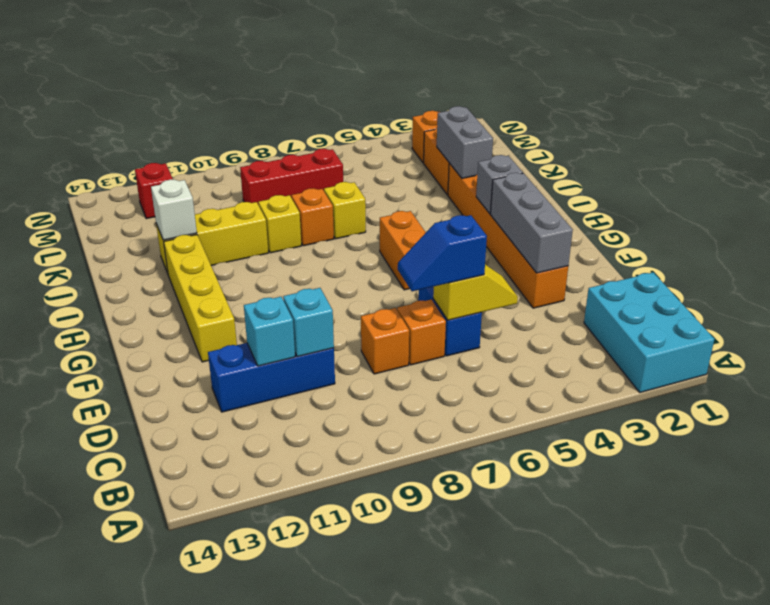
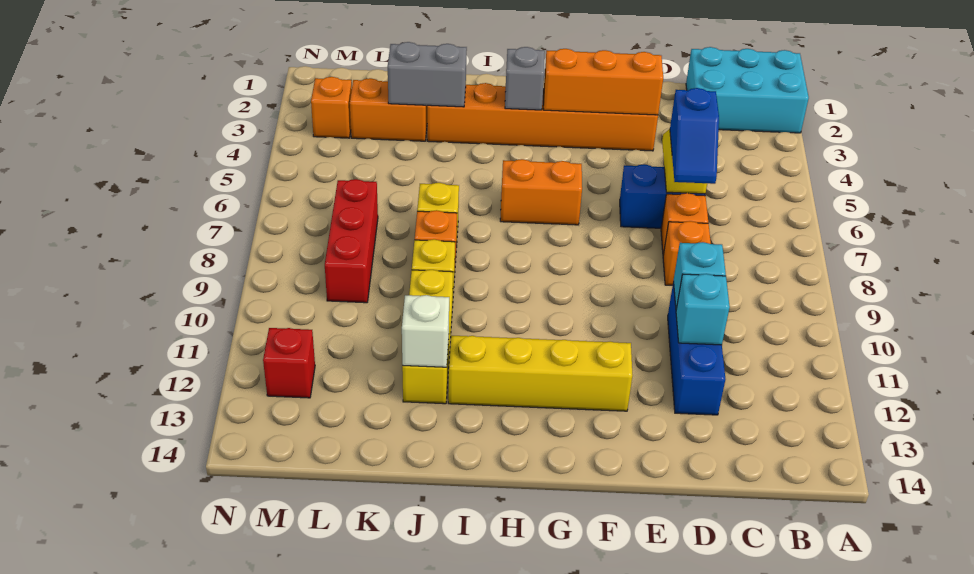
grey 1x3 brick [491,173,573,273] -> orange 1x3 brick [544,49,663,115]

